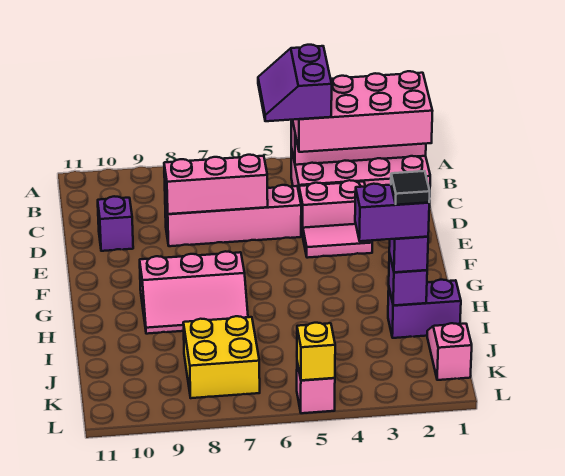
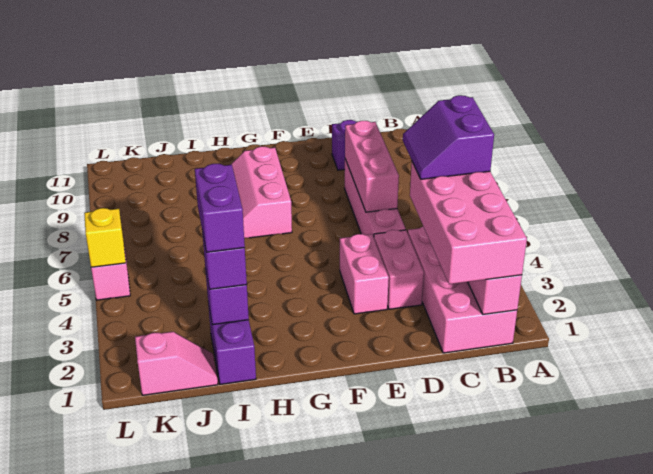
purple 2x2 slope [258,45,332,121] -> purple 2x2 slope turned to [403,95,494,179]
pink 1x2 tile [303,224,372,258] -> pink 1x2 brick [340,234,389,314]
black 1x1 tile [391,171,430,205] -> none
yellow 2x2 brick [183,316,260,398] -> none

